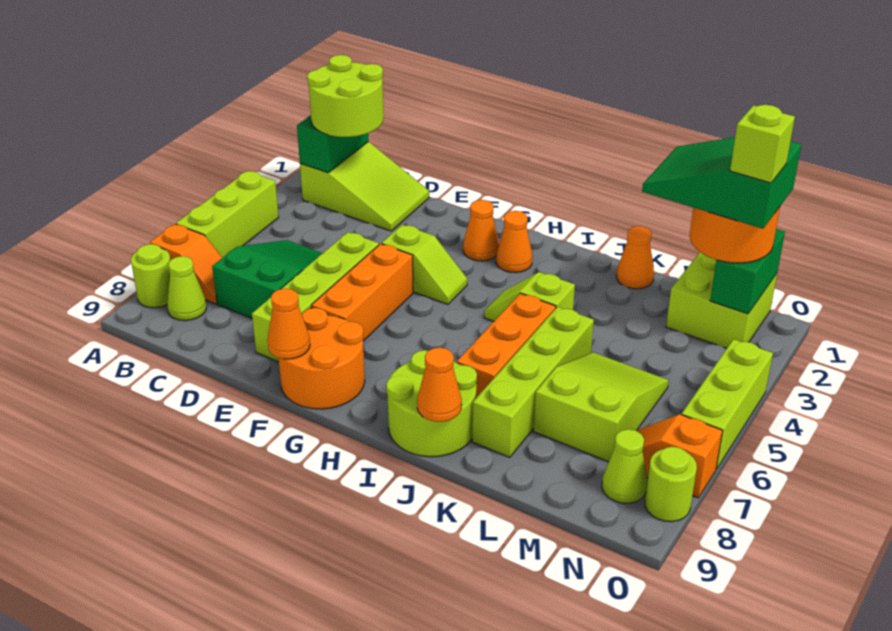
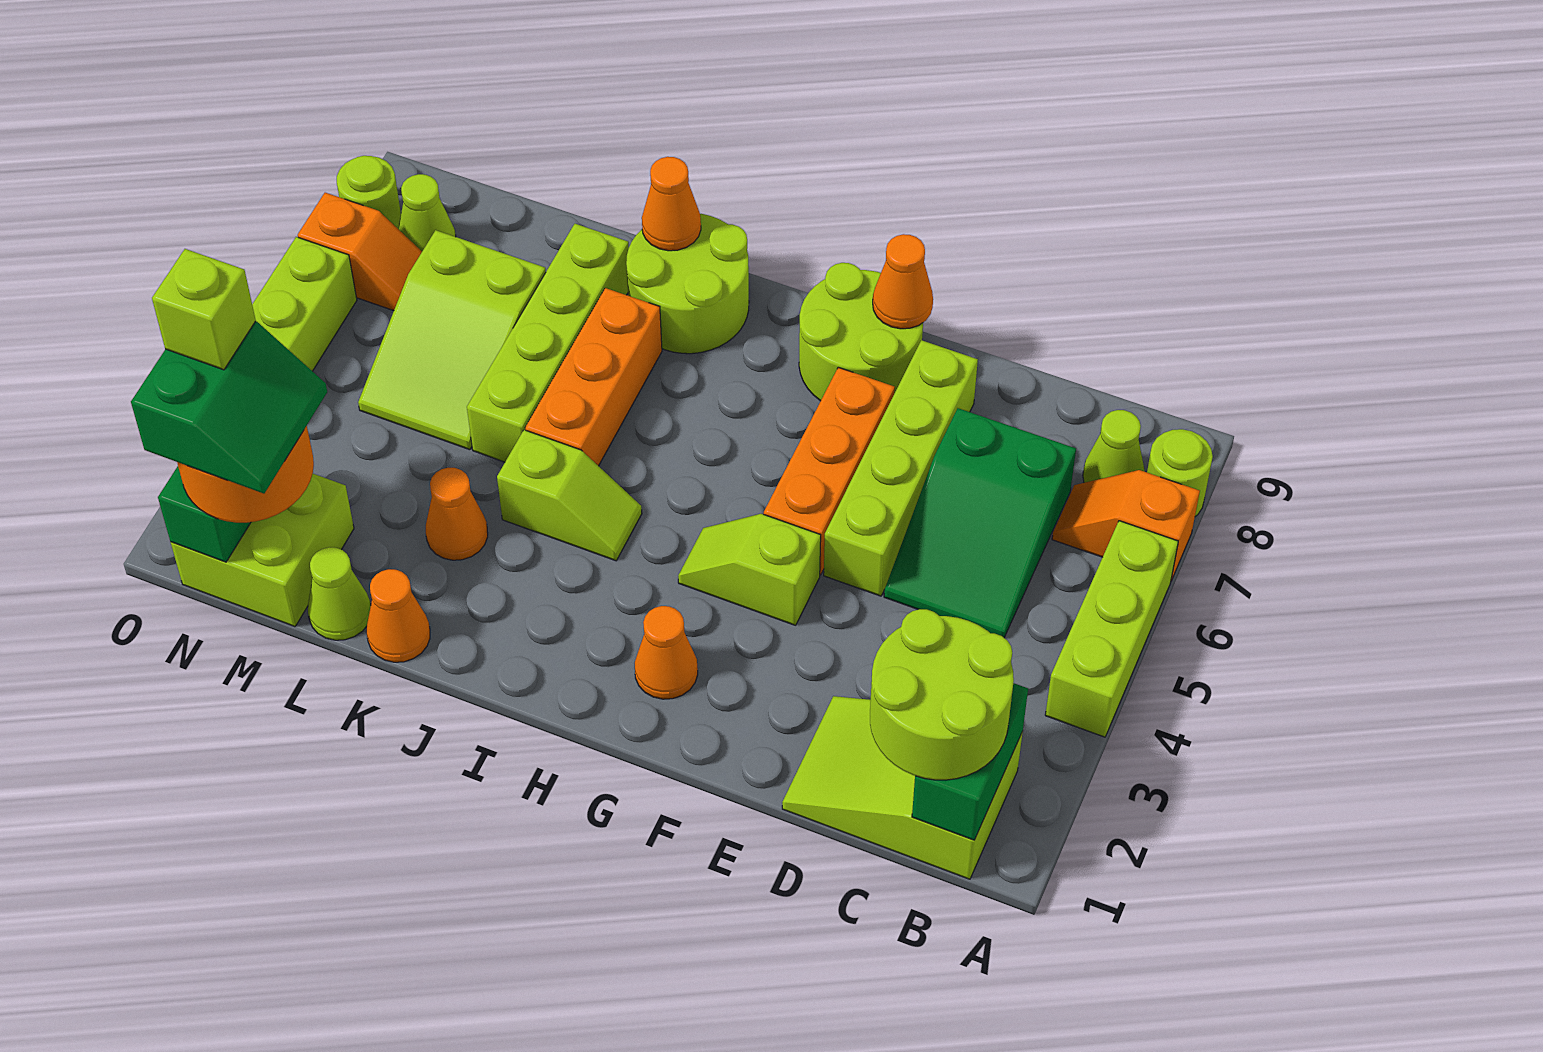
orange 2x2 round brick [278,308,365,409] -> lime 2x2 round brick [799,263,923,401]
orange 1x1 cone [496,211,532,273] -> orange 1x1 cone moved to [426,468,488,560]
none -> lime 1x1 cone [308,547,371,640]
green 2x3 slope [642,137,801,229] -> green 2x2 slope [131,321,327,494]

